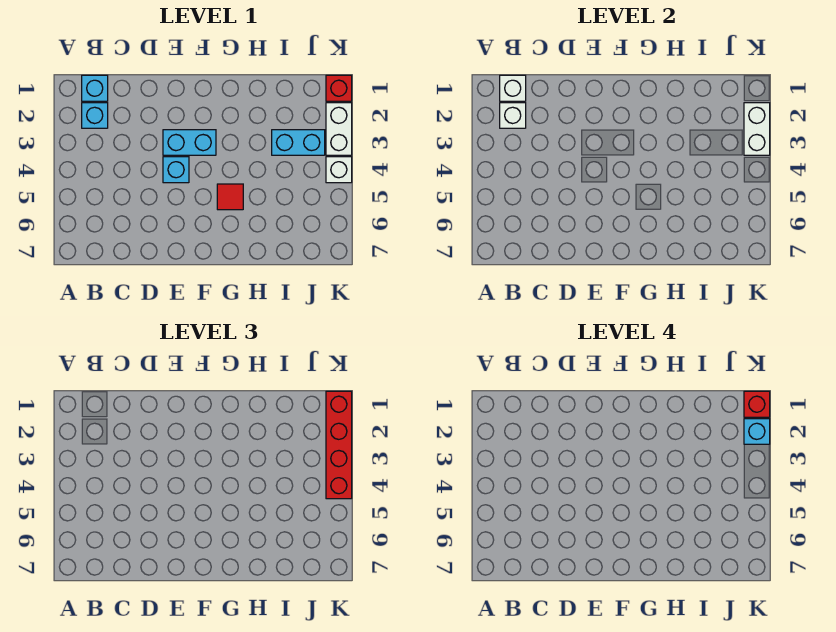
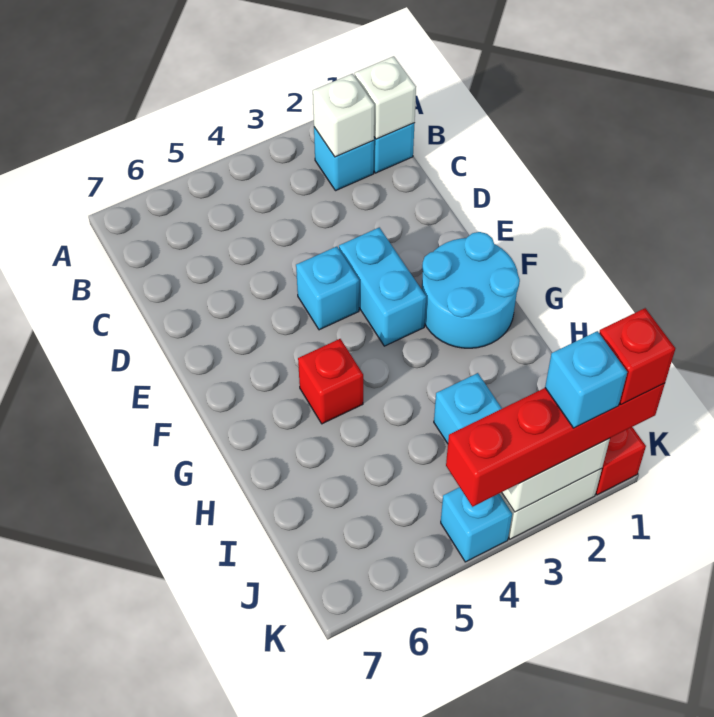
none -> cyan 2x2 round brick [422,232,520,348]
red 1x1 tile [217,184,243,210] -> red 1x1 brick [298,339,363,424]
white 1x1 brick [326,157,352,183] -> cyan 1x1 brick [441,487,512,562]

